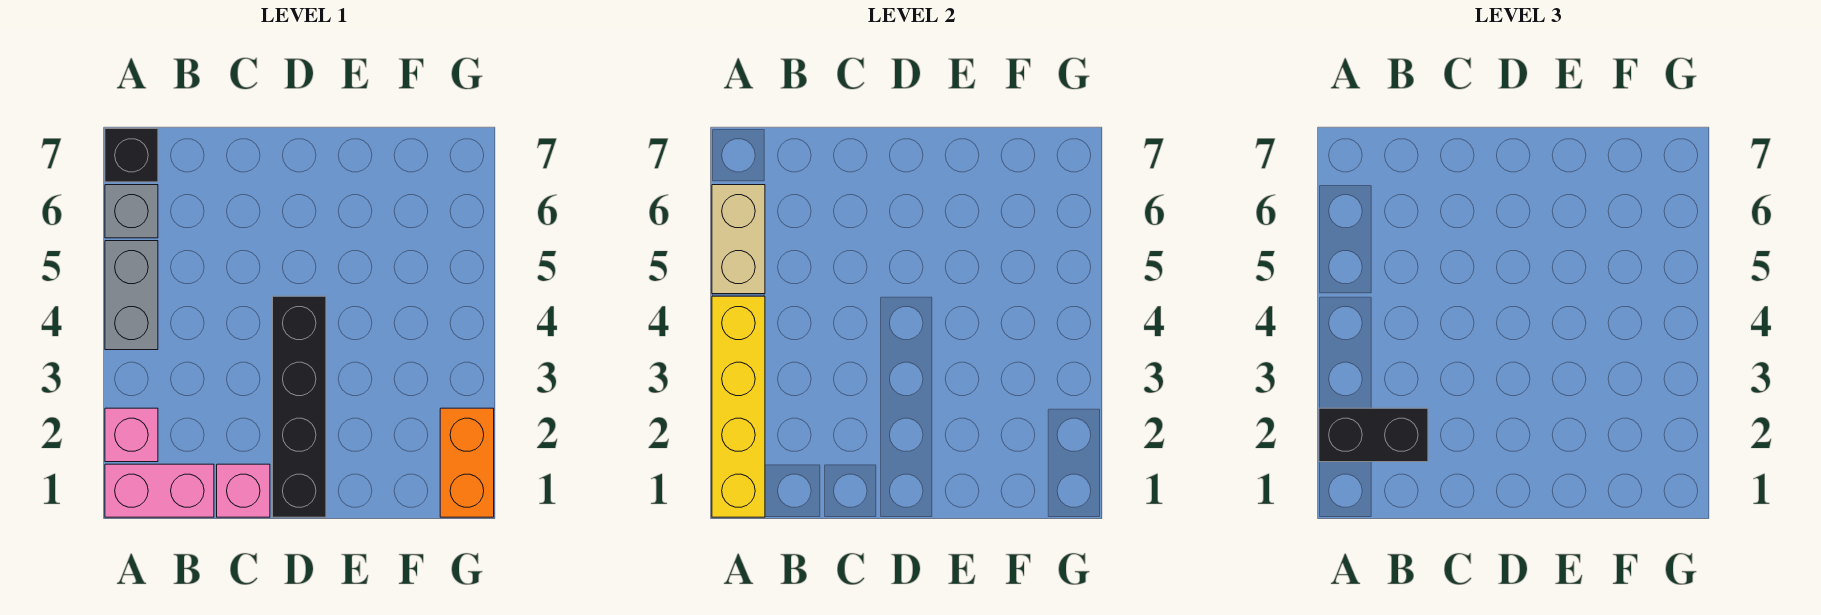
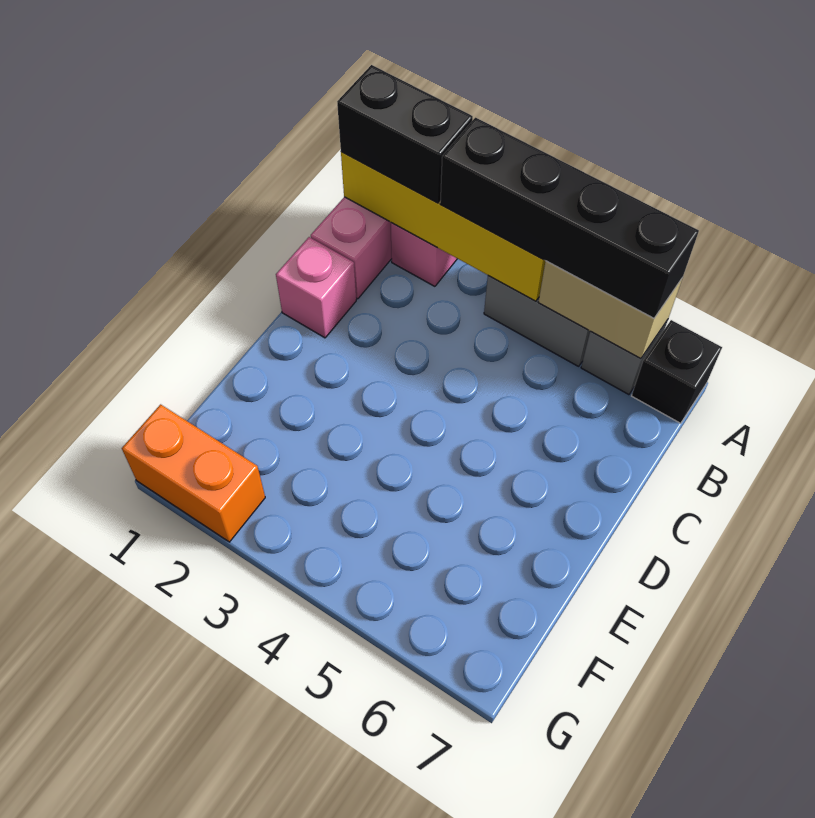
black 1x2 brick [1319,408,1428,462] -> black 1x2 brick turned to [337,65,473,203]
black 1x4 brick [273,296,326,517] -> black 1x4 brick moved to [440,118,699,318]

